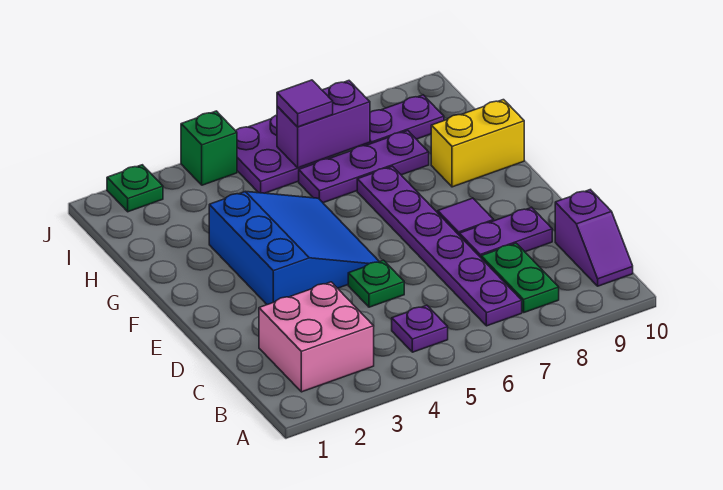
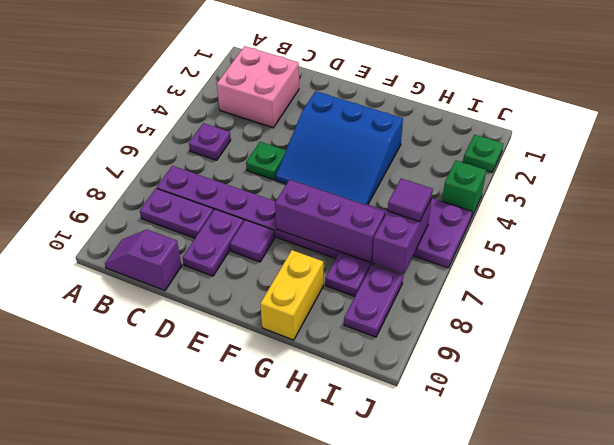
green 1x2 plate [481,243,559,312] -> purple 1x2 plate [140,188,214,238]
none -> purple 1x3 brick [275,180,385,262]

